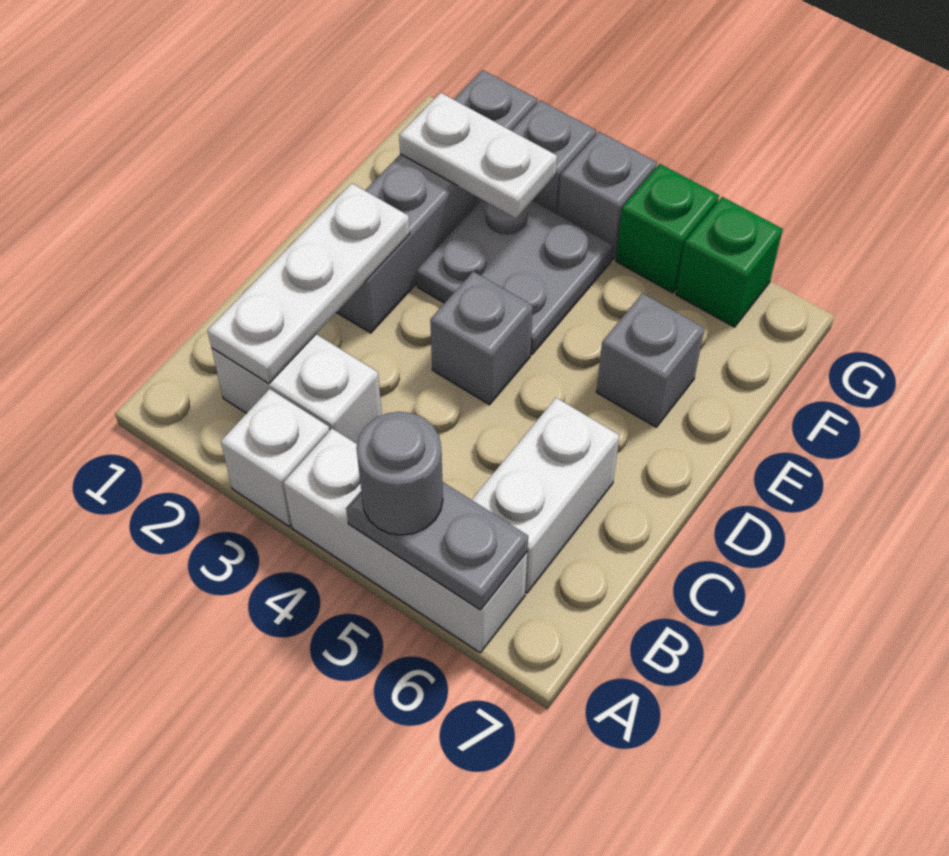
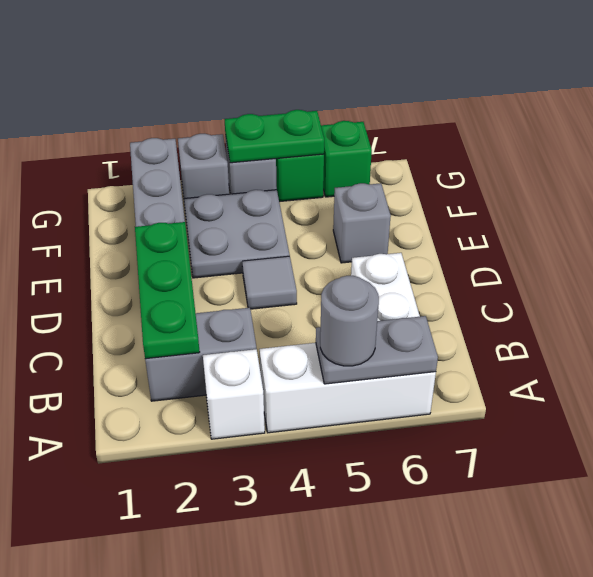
white 1x2 brick [212,334,382,444] -> grey 1x2 brick [145,308,256,401]
white 1x3 plate [207,183,410,384] -> green 1x3 plate [135,222,200,359]
grey 1x1 brick [430,271,533,405] -> grey 1x1 tile [242,256,297,309]
white 1x2 plate [399,93,557,218] -> none
none -> green 1x2 plate [224,110,324,163]

